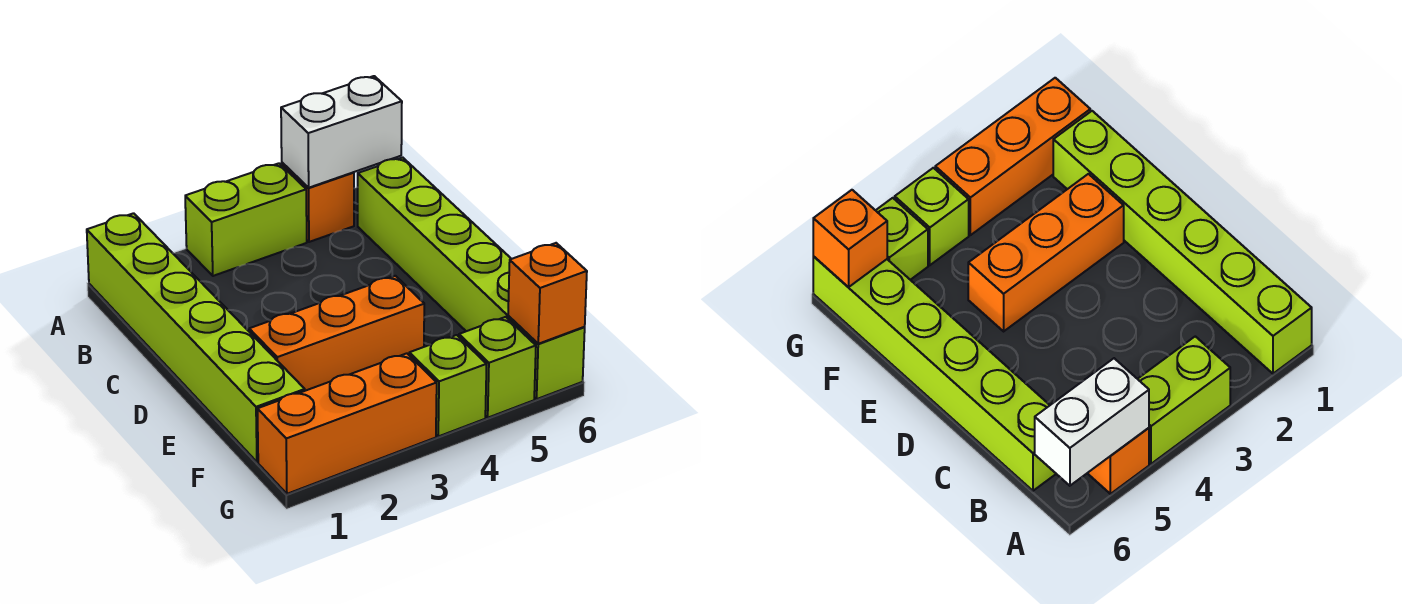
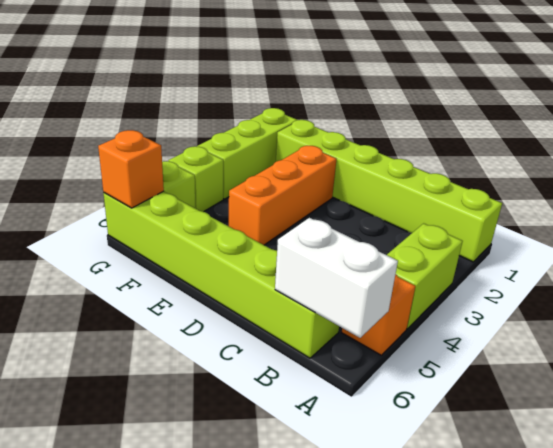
white 1x2 brick [281,76,402,188] -> white 1x2 brick turned to [275,218,398,338]
orange 1x3 brick [257,353,437,494] -> lime 1x3 brick [197,108,297,199]

